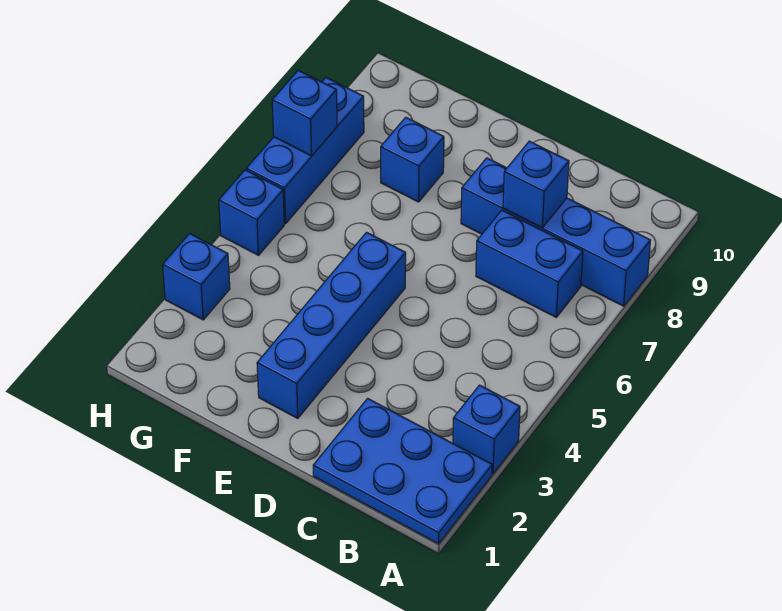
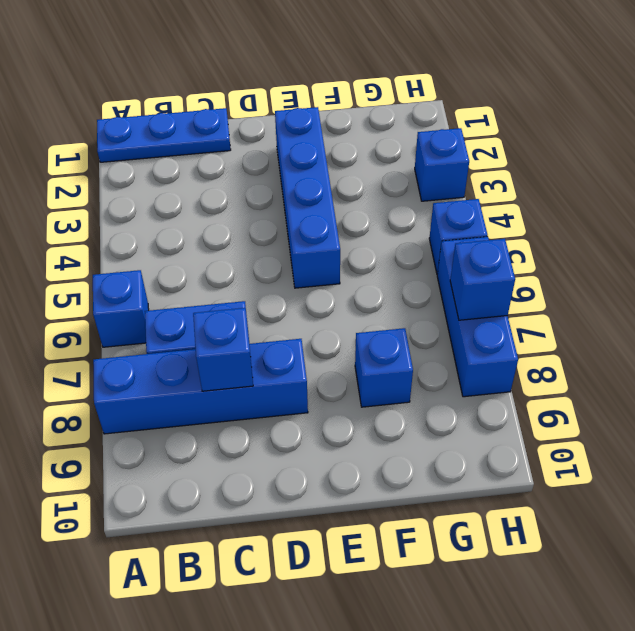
blue 2x3 plate [313,398,492,544] -> blue 1x3 plate [97,108,231,162]
blue 1x1 brick [453,385,520,474] -> blue 1x1 brick moved to [93,270,149,347]

